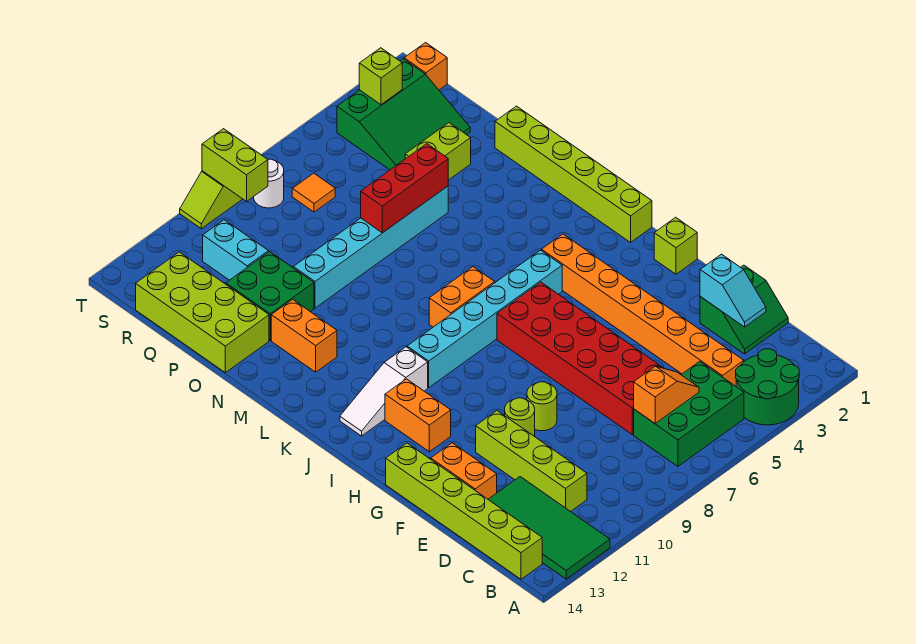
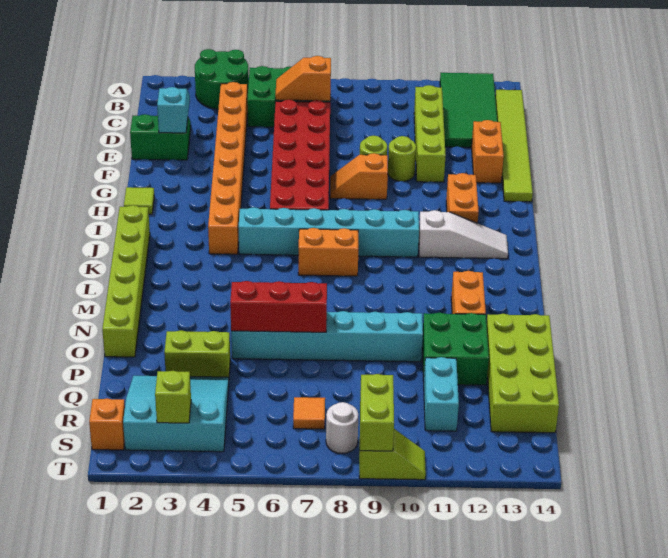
lime 1x6 brick [386,443,542,579] -> lime 1x6 tile [495,90,533,202]
none -> orange 1x2 slope [330,153,388,199]
lime 1x1 brick [654,217,697,274] -> lime 1x1 tile [124,187,154,214]
green 3x3 slope [337,59,470,170] -> cyan 3x3 slope [123,376,229,452]

